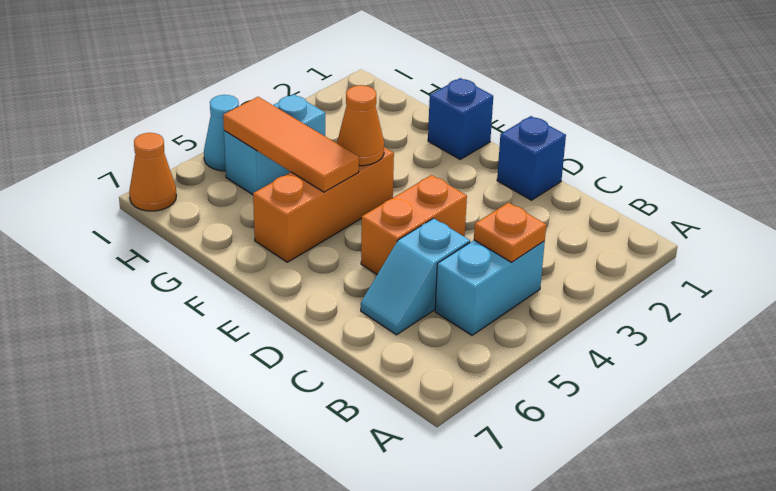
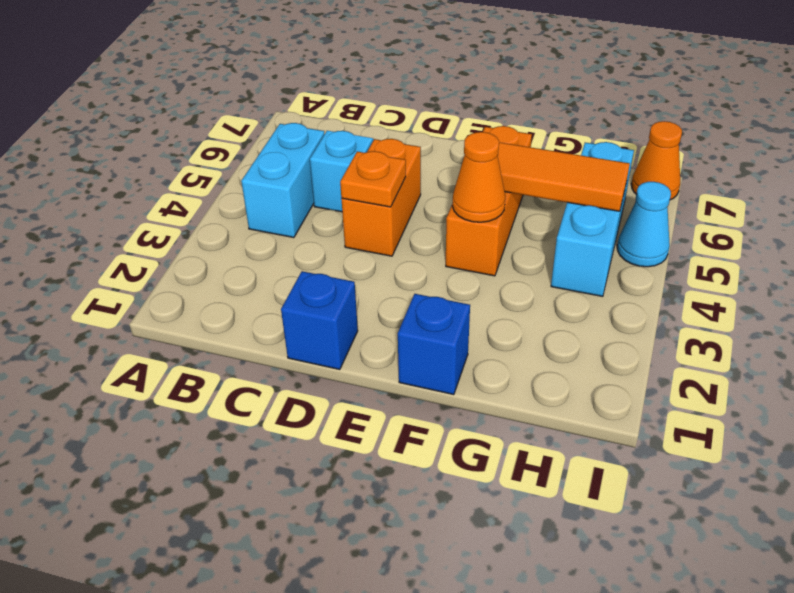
orange 1x1 plate [474,203,546,262] -> orange 1x1 plate moved to [340,151,406,207]
cyan 1x2 brick [224,94,325,195] -> cyan 1x3 brick [551,142,634,296]

